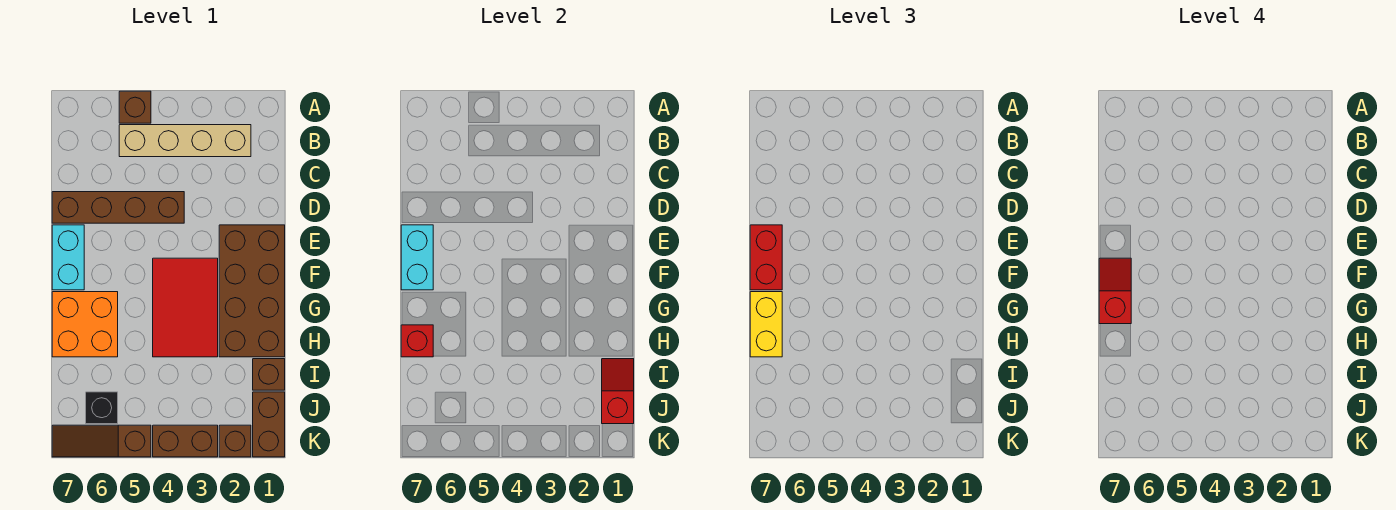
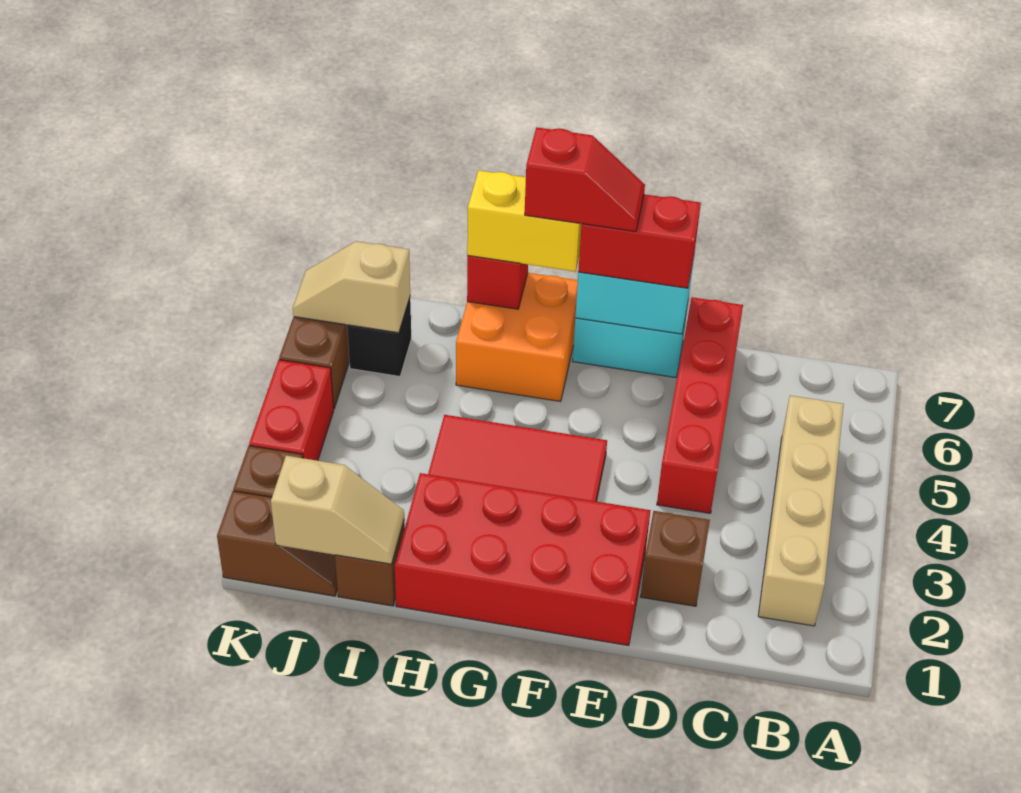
brown 1x1 brick [119,91,151,123] -> brown 1x1 brick moved to [640,511,710,606]
brown 1x4 brick [52,192,184,223] -> red 1x4 brick [657,297,743,513]
brown 2x4 brick [219,225,285,357] -> red 2x4 brick [395,473,651,646]
red 1x2 slope [602,359,634,424] -> tan 1x2 slope [271,456,404,564]
brown 1x2 brick [253,392,285,457] -> brown 1x2 slope [217,491,338,596]
none -> tan 1x2 slope [293,241,410,333]
brown 1x2 brick [153,425,218,457] -> red 1x2 brick [249,360,334,461]

